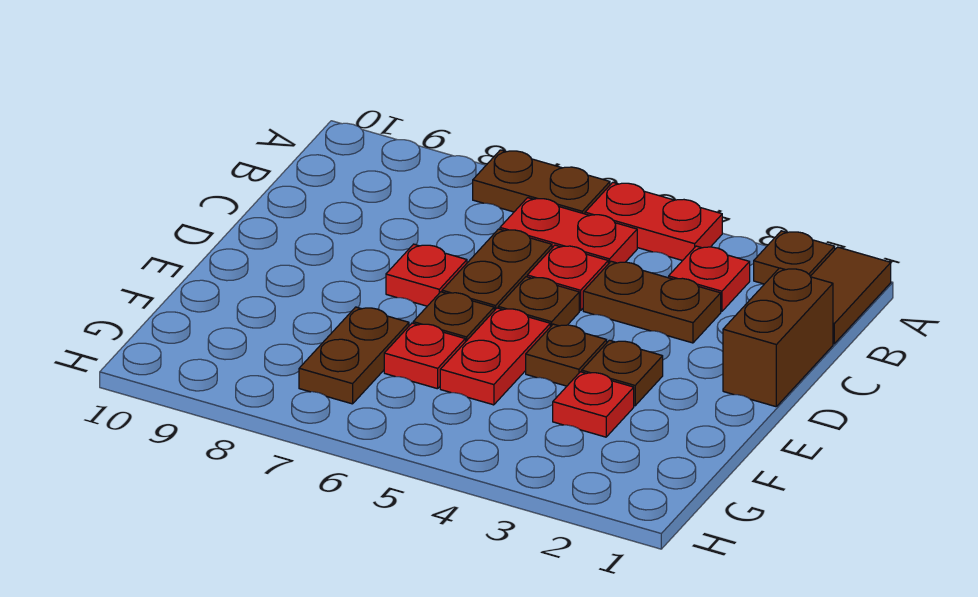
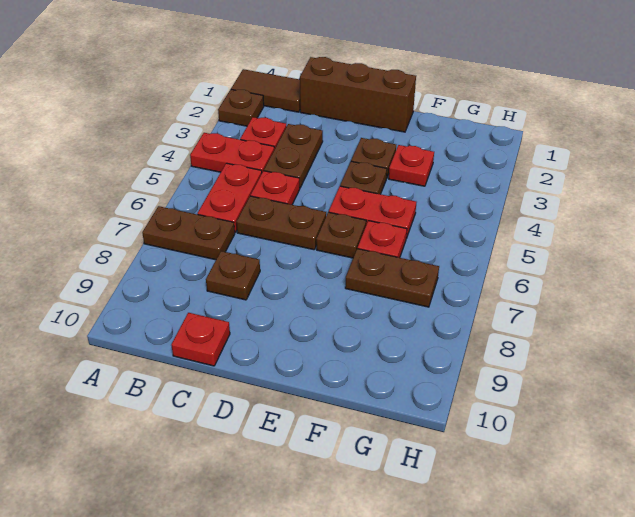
red 1x2 plate [585,182,722,261] -> red 1x2 plate turned to [190,133,274,172]
brown 1x2 plate [473,150,610,214] -> brown 1x2 plate turned to [142,206,235,260]
brown 1x2 brick [723,268,833,407] -> brown 1x3 brick [300,57,416,132]
brown 1x1 plate [498,277,579,327] -> brown 1x1 plate moved to [206,251,260,300]
red 1x1 plate [386,244,467,306] -> red 1x1 plate moved to [171,313,230,366]

